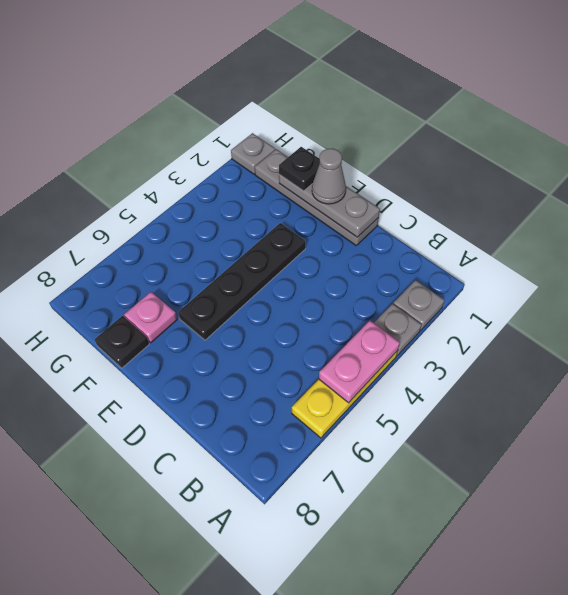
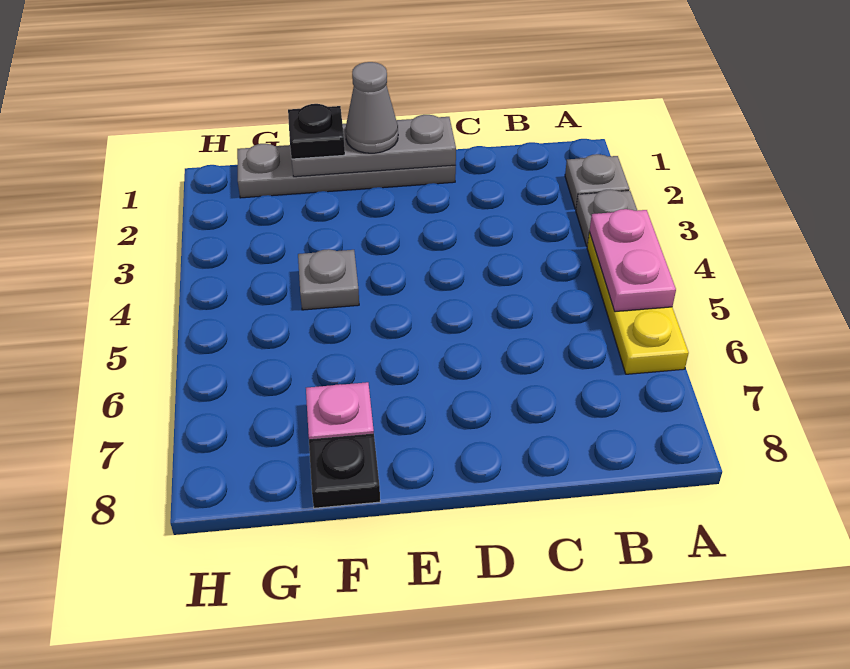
black 1x4 plate [178,223,305,340] -> none
grey 1x1 plate [231,133,275,174] -> grey 1x1 plate moved to [298,249,359,310]

